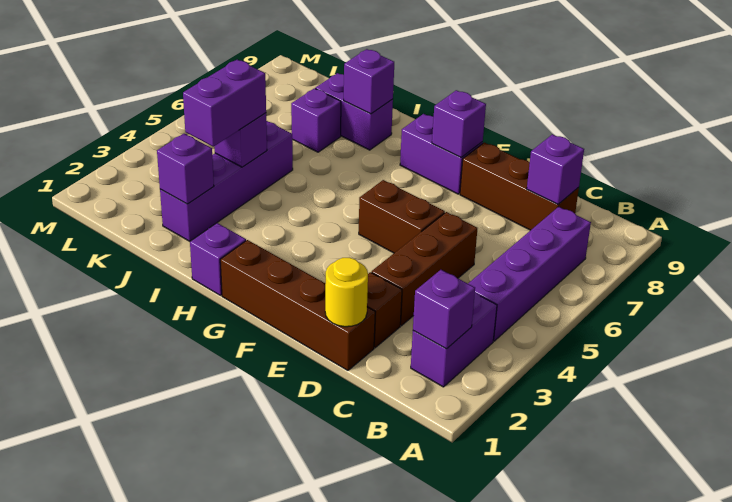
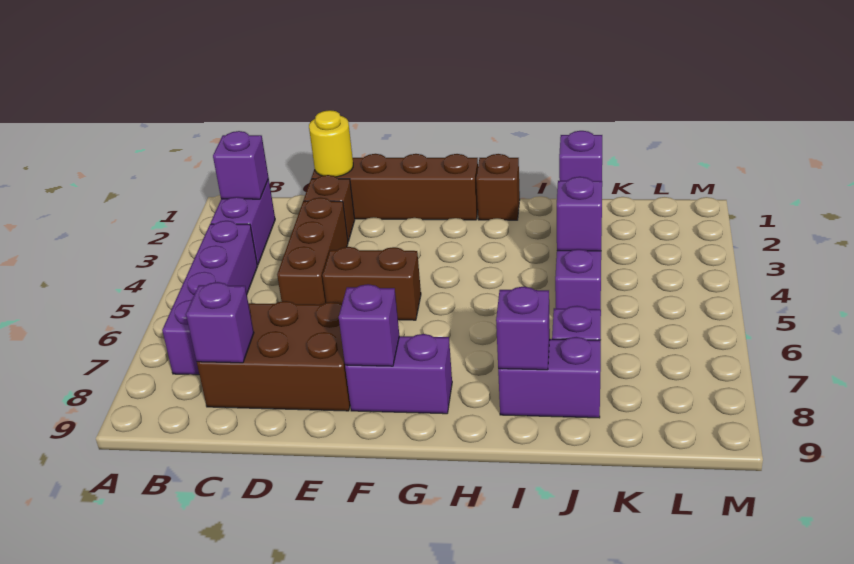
brown 1x3 brick [460,142,579,230] -> brown 2x3 brick [197,301,350,411]
purple 1x1 brick [190,223,246,295] -> brown 1x1 brick [476,154,520,220]
purple 1x2 brick [183,60,266,146] -> none

